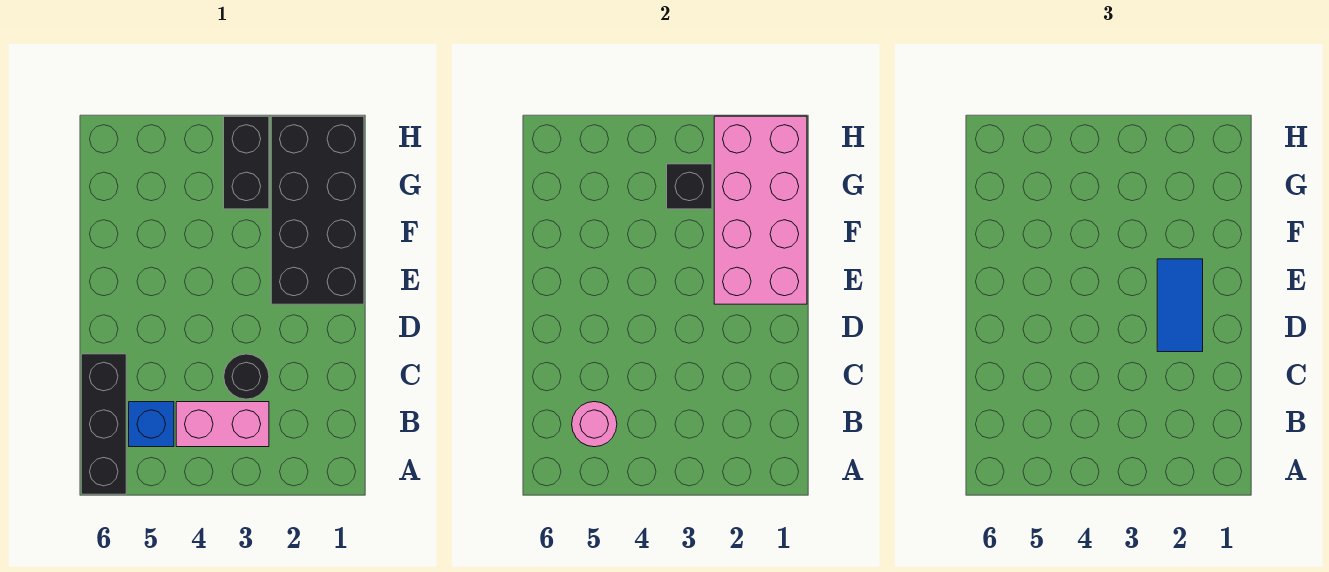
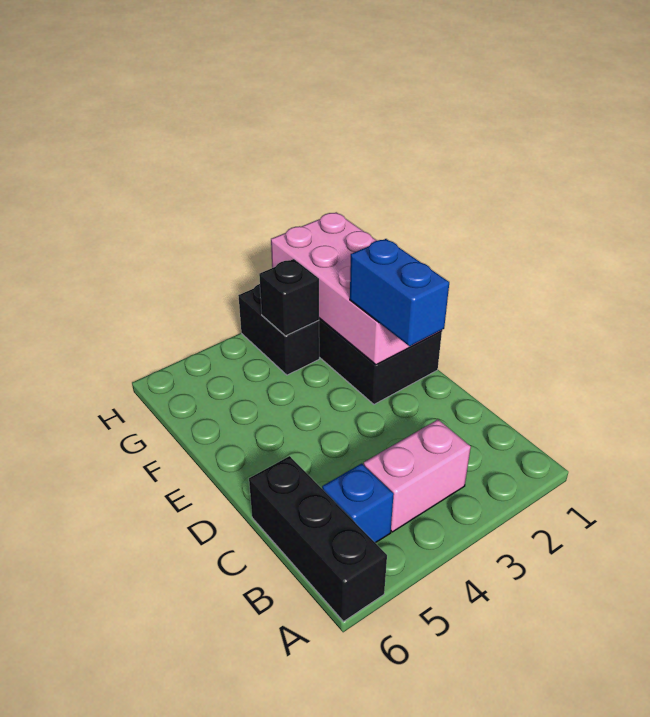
pink 1x1 round brick [572,402,617,447] -> none
black 1x1 round brick [224,354,269,399] -> none
blue 1x2 tile [1157,259,1203,352] -> blue 1x2 brick [350,239,449,346]

